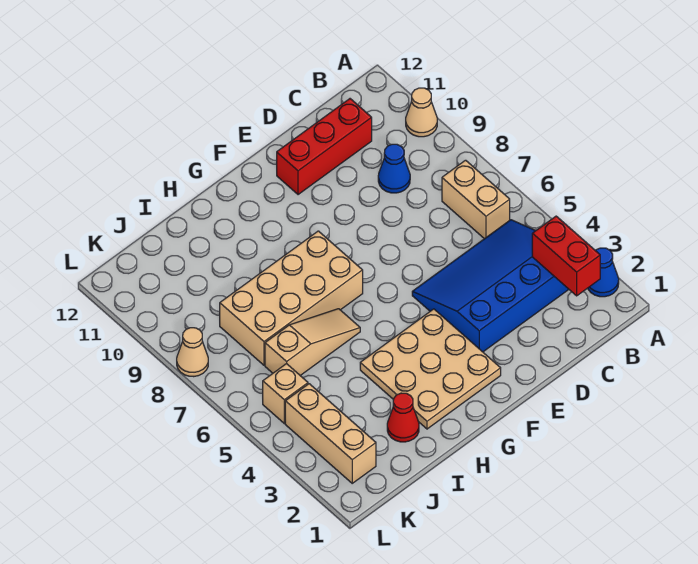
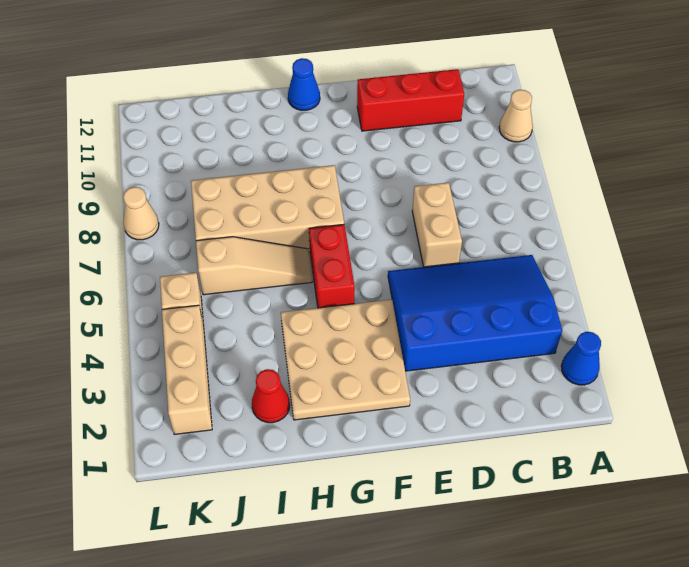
red 1x2 brick [532,216,600,296] -> red 1x2 brick moved to [309,224,355,308]
tan 1x2 brick [442,160,510,239] -> tan 1x2 brick moved to [412,183,462,267]
blue 1x1 cone [378,144,410,193] -> blue 1x1 cone moved to [288,58,320,110]

